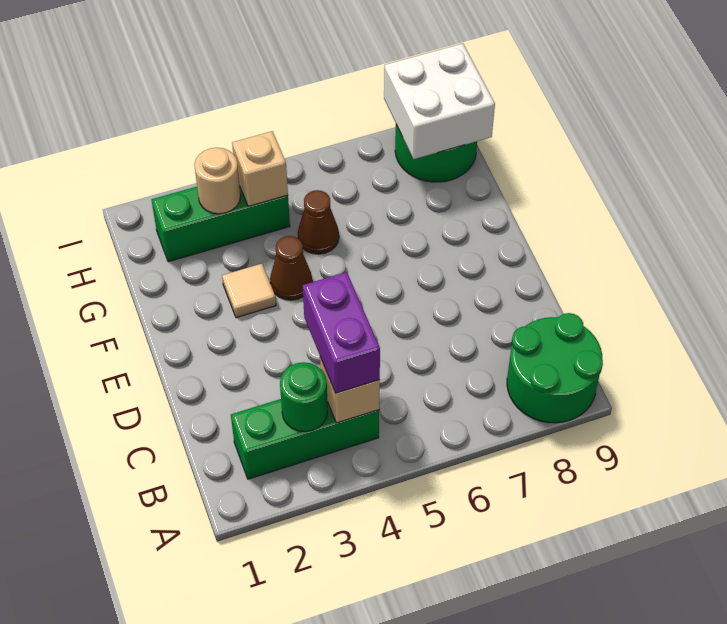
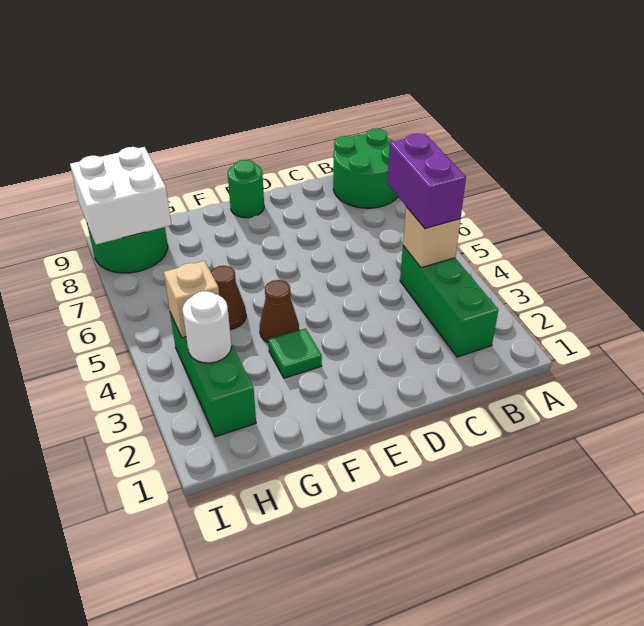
green 1x1 round brick [280,362,328,432] -> green 1x1 round brick moved to [228,160,264,218]
purple 1x2 brick [303,272,380,393] -> purple 1x2 brick turned to [387,134,466,229]
tan 1x1 tile [222,264,276,318] -> green 1x1 tile [268,329,322,378]
tan 1x1 round brick [194,148,241,214] -> white 1x1 round brick [182,291,231,363]

